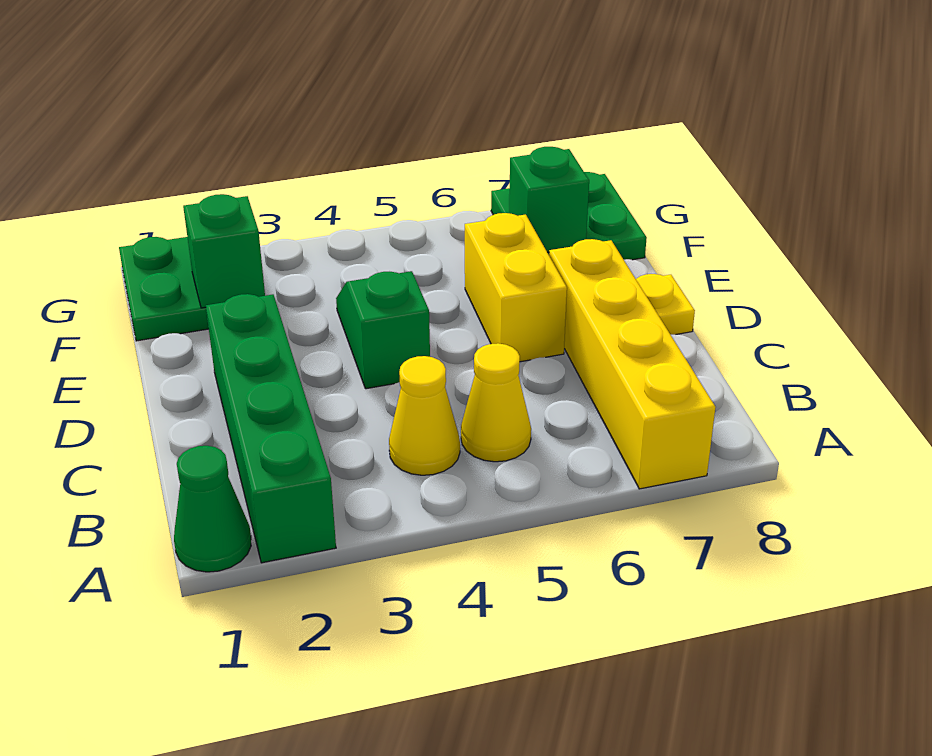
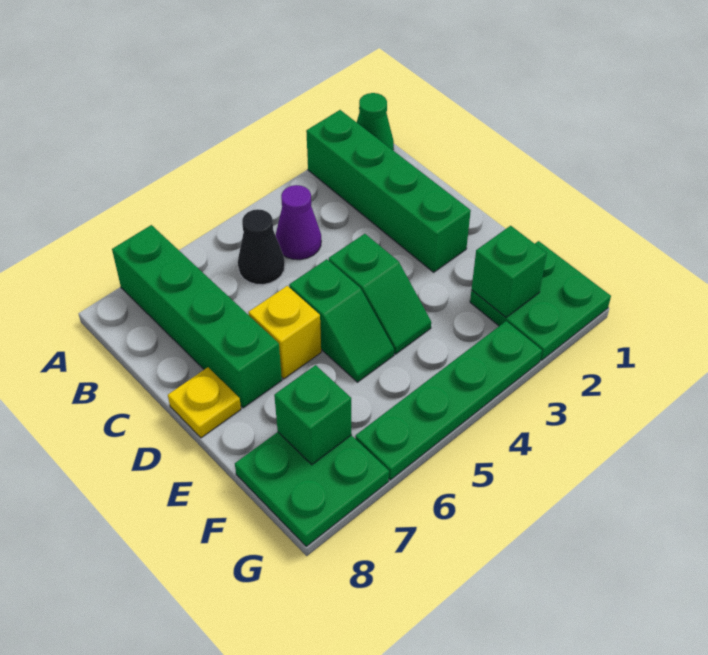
yellow 1x4 brick [549,239,716,489] -> green 1x4 brick [112,225,282,408]
yellow 1x1 cone [389,356,460,475] -> purple 1x1 cone [276,185,321,260]
yellow 1x1 cone [461,343,531,462] -> black 1x1 cone [238,209,285,285]
none -> green 1x2 slope [289,259,394,382]
yellow 1x2 brick [465,213,567,362] -> yellow 1x1 brick [248,286,321,379]
none -> green 1x4 plate [355,321,542,480]

